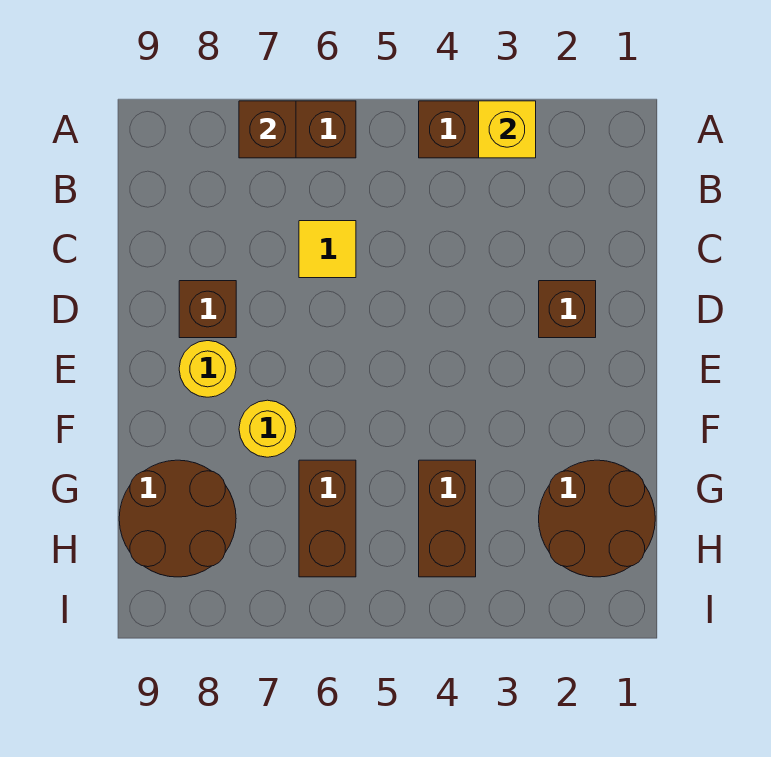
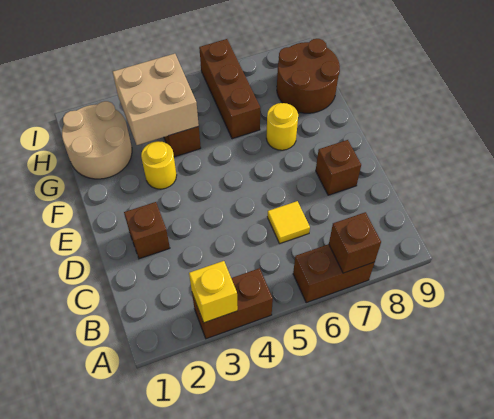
yellow 1x1 round brick [179,341,236,397] -> yellow 1x1 round brick moved to [141,141,177,189]
brown 2x2 round brick [539,460,655,577] -> tan 2x2 round brick [62,101,132,179]
none -> tan 2x2 brick [113,54,199,145]
brown 1x2 brick [299,460,356,577] -> brown 1x3 brick [199,39,260,139]

